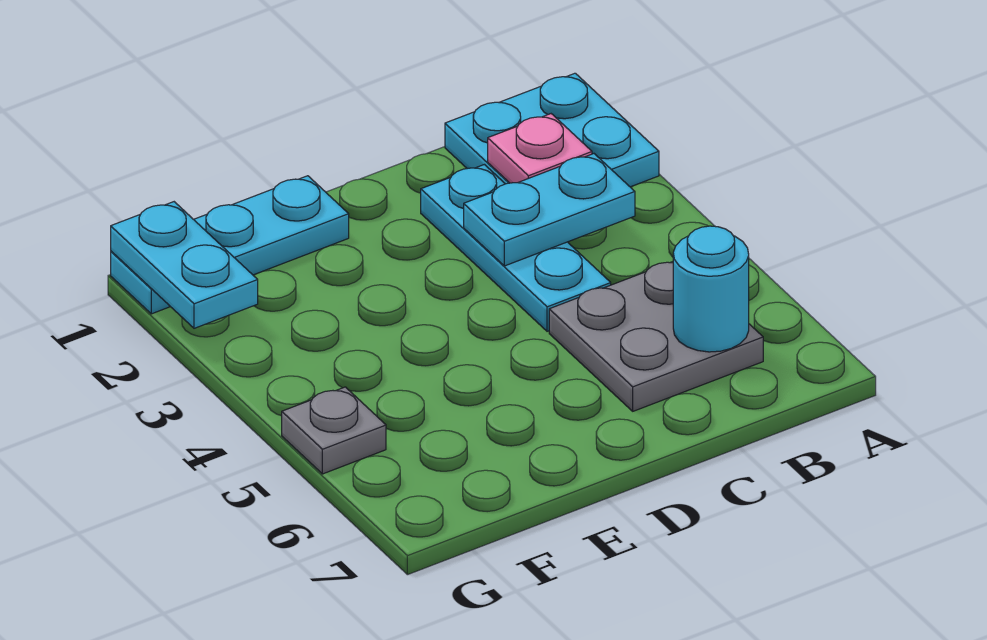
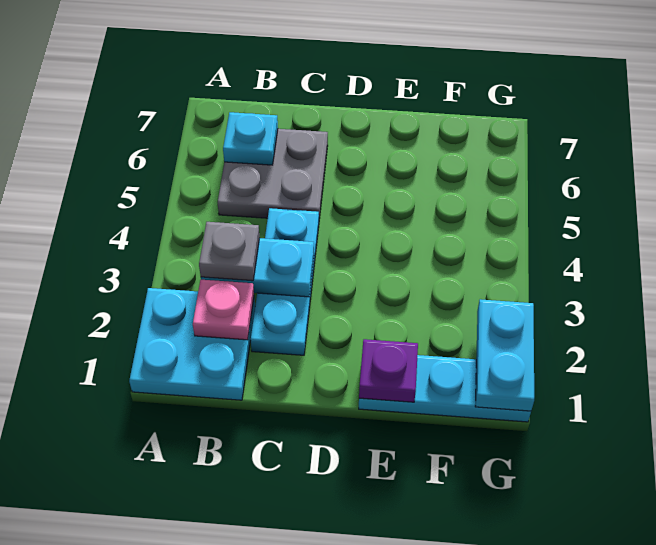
cyan 1x1 round brick [673,226,749,352] -> cyan 1x1 plate [223,112,278,165]
none -> purple 1x1 plate [359,339,418,402]
grey 1x1 plate [282,387,386,474] -> grey 1x1 plate moved to [199,222,260,281]

